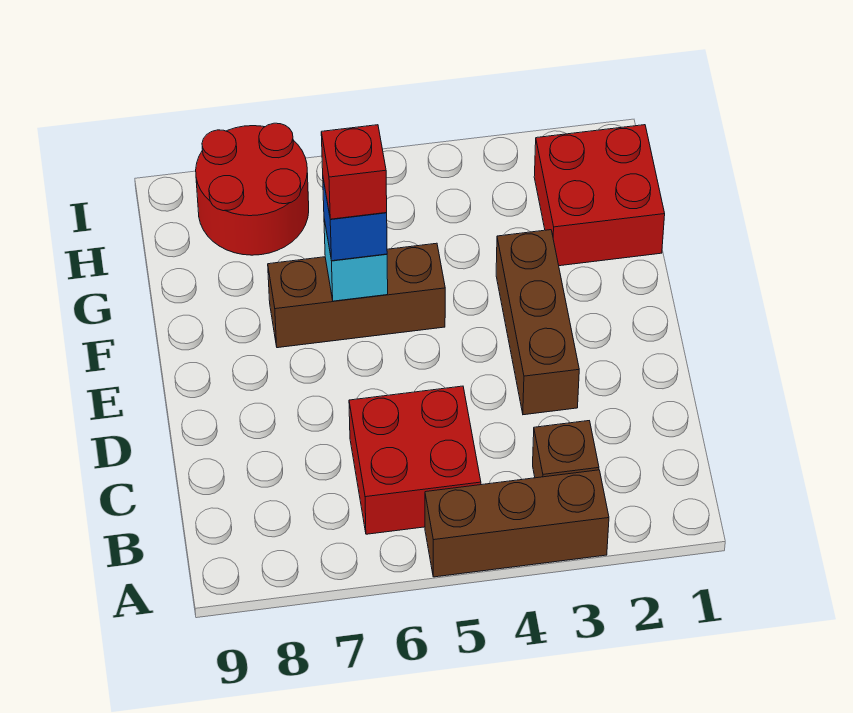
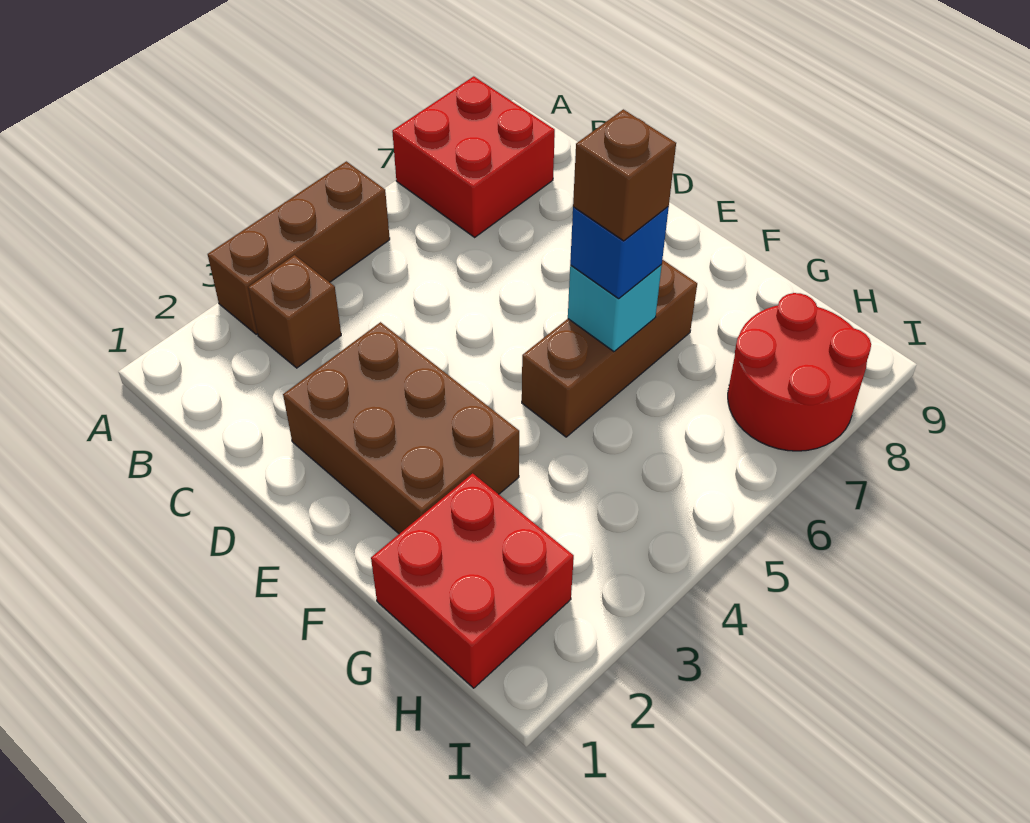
red 2x2 brick [349,386,481,534] -> red 2x2 brick moved to [392,76,555,237]
brown 1x3 brick [496,230,579,415] -> brown 2x3 brick [283,322,519,534]
red 1x1 brick [321,125,387,219] -> brown 1x1 brick [573,109,676,241]

